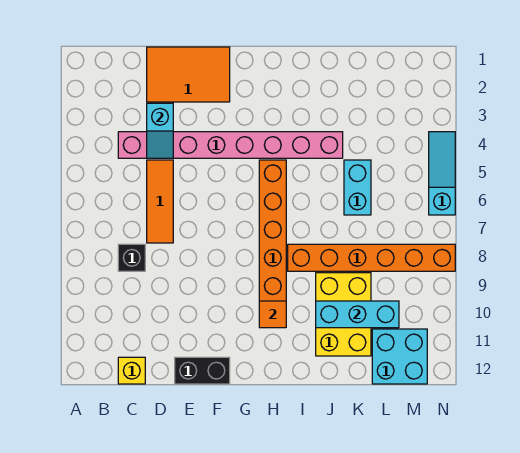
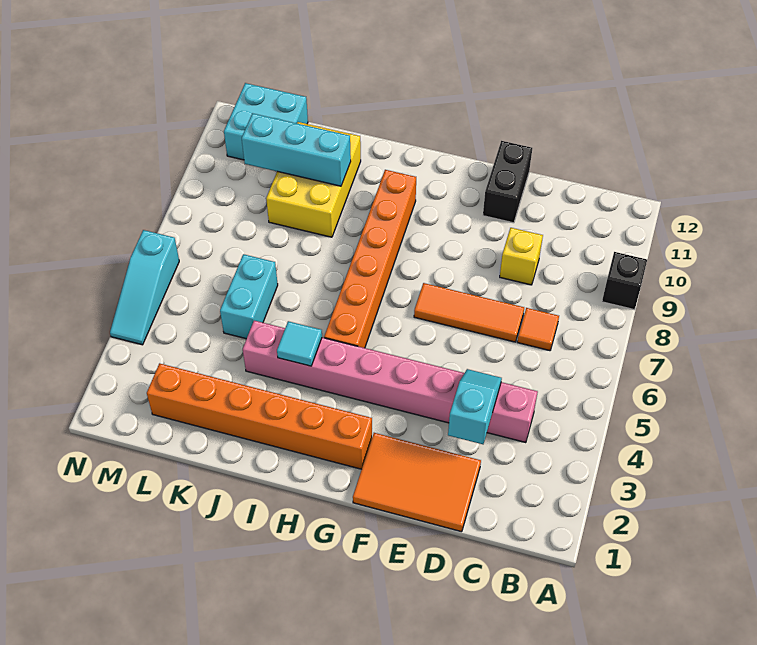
black 1x1 brick [118,244,145,271] -> black 1x1 brick moved to [602,252,647,310]
yellow 1x1 brick [118,357,145,384] -> yellow 1x1 brick moved to [500,228,543,285]
orange 1x3 tile [147,160,173,243] -> orange 1x3 tile turned to [414,283,524,342]
black 1x2 brick [175,357,230,384] -> black 1x2 brick turned to [483,141,532,223]
orange 1x1 tile [259,301,286,328] -> orange 1x1 tile moved to [517,308,559,351]
none -> cyan 1x1 tile [277,321,322,366]
orange 1x6 brick [288,244,455,271] -> orange 1x6 brick moved to [147,363,372,469]

